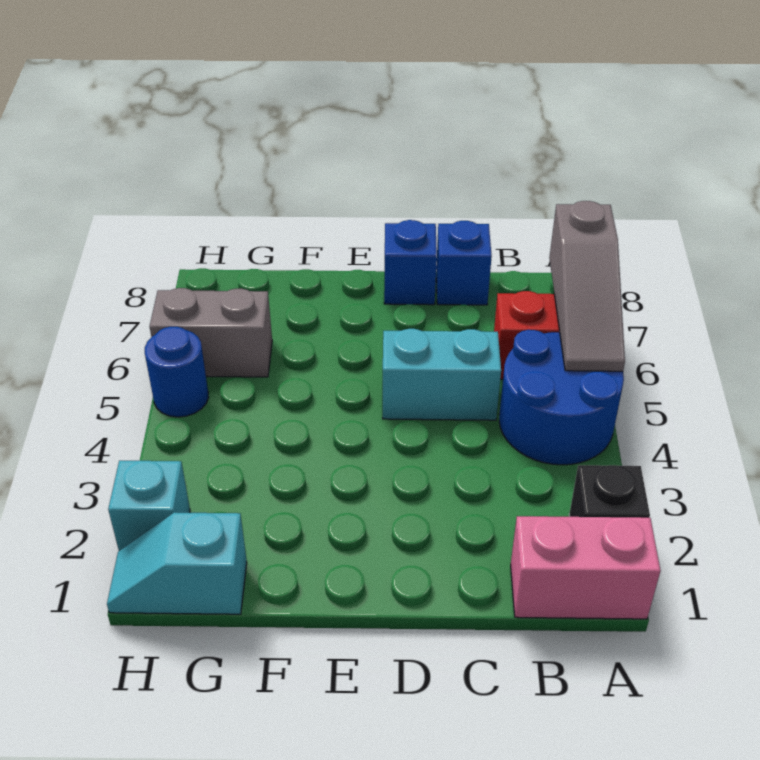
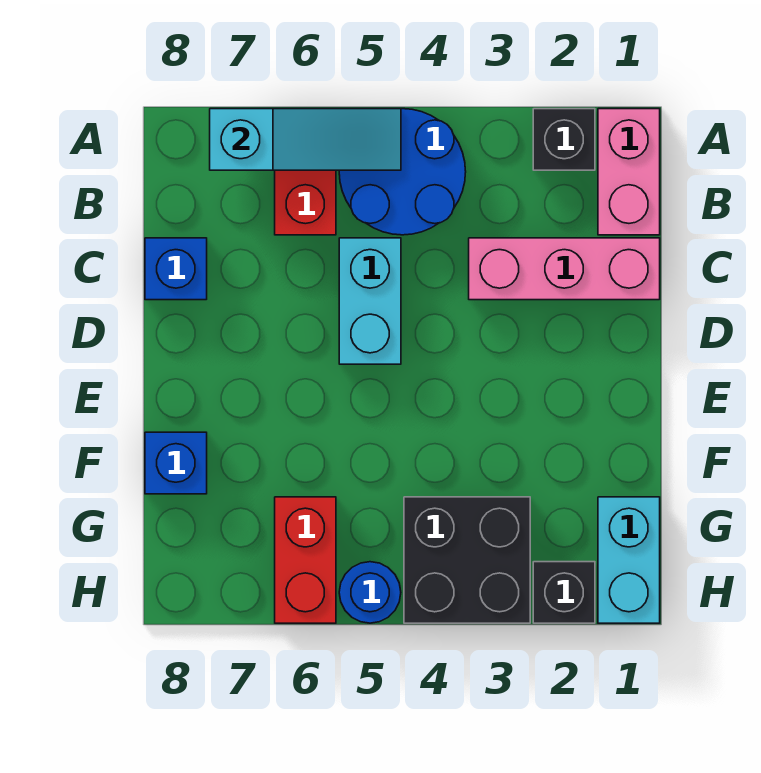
grey 1x3 slope [549,201,625,371] -> cyan 1x3 slope [210,109,401,170]
none -> pink 1x3 brick [469,238,660,300]
blue 1x1 brick [384,220,437,305] -> blue 1x1 brick moved to [145,432,207,494]
cyan 1x2 slope [107,512,247,614] -> cyan 1x2 brick [598,497,660,623]
none -> black 2x2 brick [404,497,530,623]
grey 1x2 brick [150,288,272,377] -> red 1x2 brick [275,497,336,623]
cyan 1x1 brick [108,461,190,551] -> black 1x1 brick [533,562,595,623]

